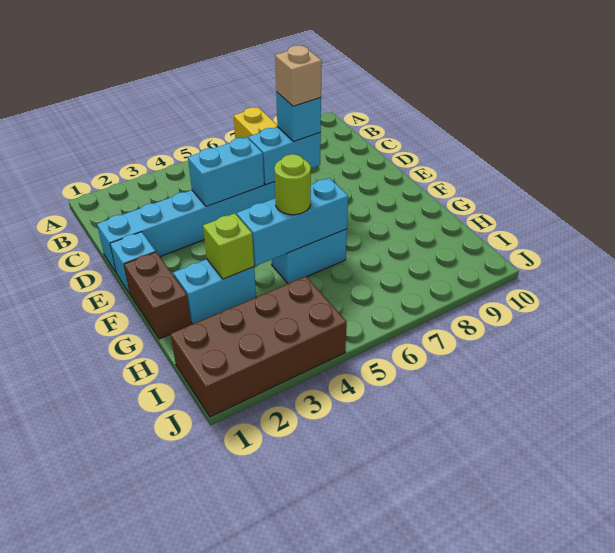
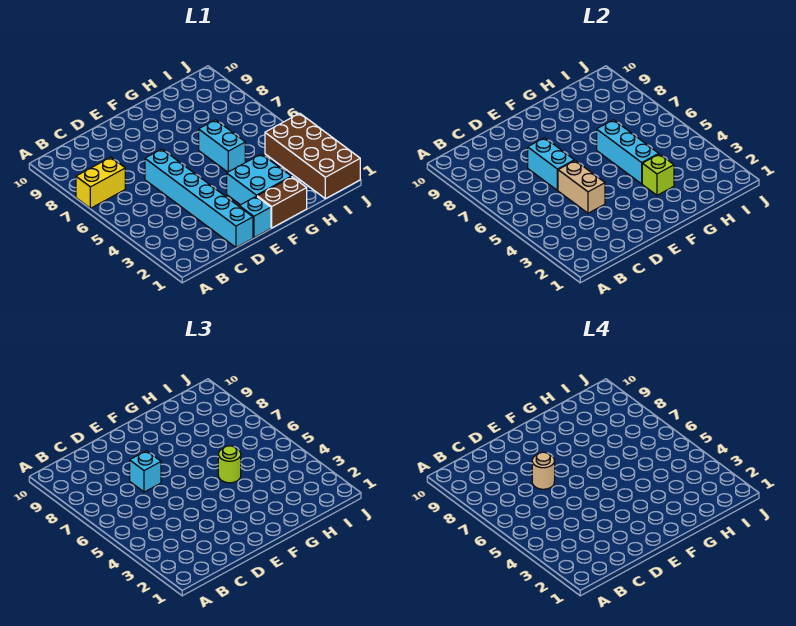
cyan 1x2 brick [188,137,264,207] -> tan 1x2 brick [558,161,605,213]
tan 1x1 brick [275,45,322,106] -> tan 1x1 round brick [532,452,555,489]
cyan 1x2 brick [173,259,256,324] -> cyan 2x2 brick [227,154,291,205]

